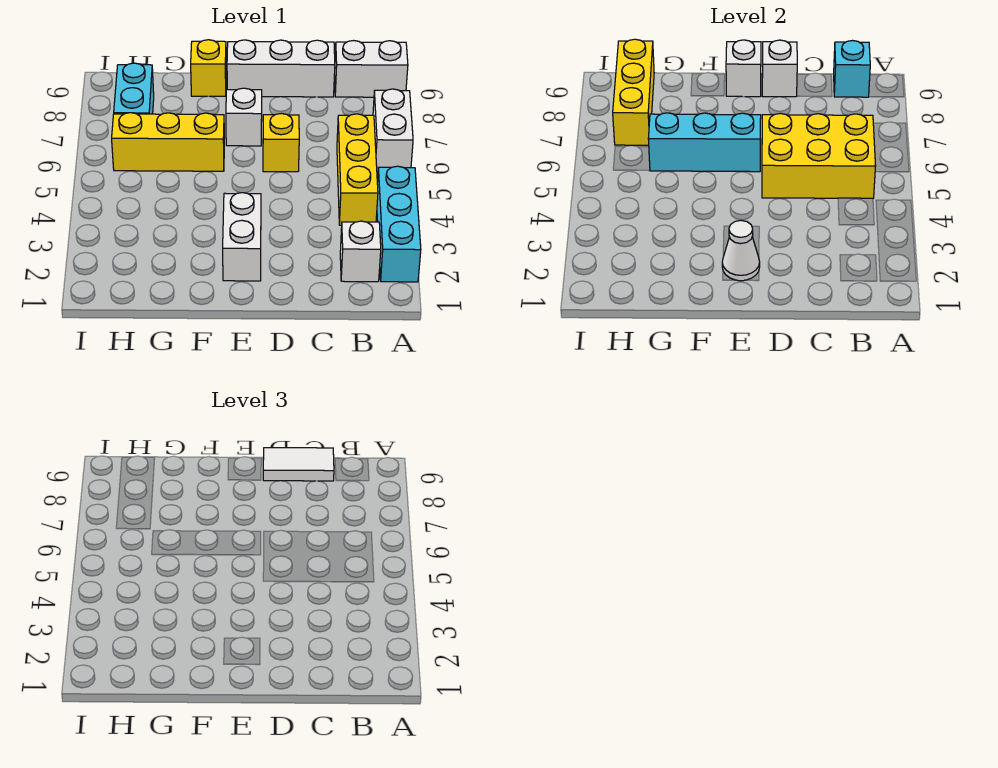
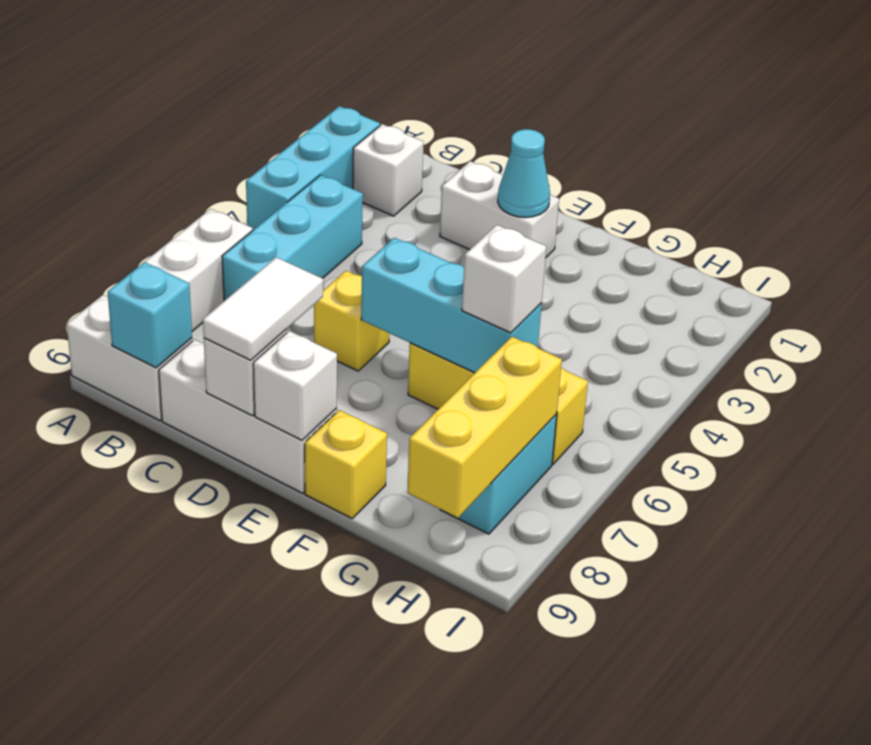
yellow 1x3 brick [337,114,378,225] -> cyan 1x3 brick [222,175,363,301]
yellow 2x3 brick [762,113,876,198] -> none
white 1x2 tile [263,448,334,481] -> white 1x2 tile turned to [203,257,323,360]
white 1x2 brick [223,193,261,281] -> white 1x2 brick turned to [440,161,559,258]
white 1x1 cone [722,220,760,281] -> cyan 1x1 cone [498,129,550,217]
white 1x1 brick [226,88,262,146] -> white 1x1 brick moved to [462,225,546,333]

